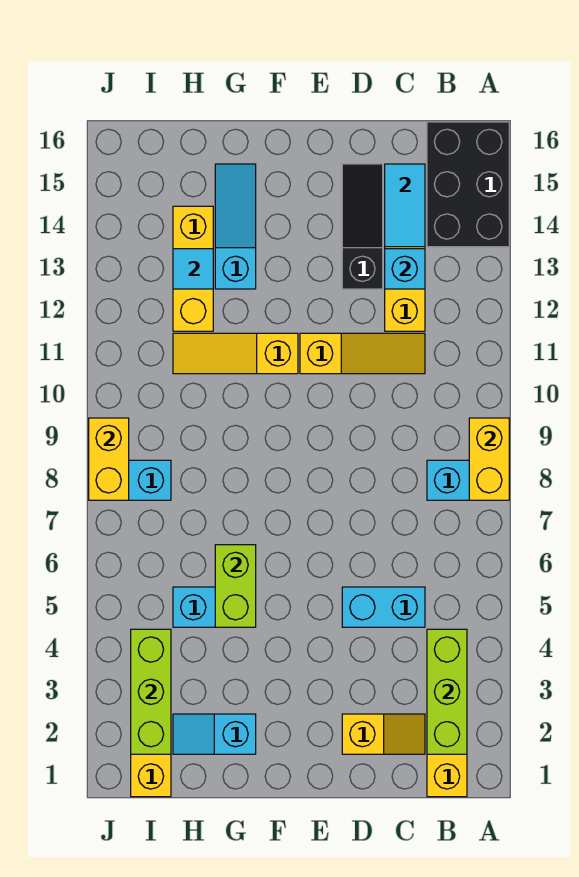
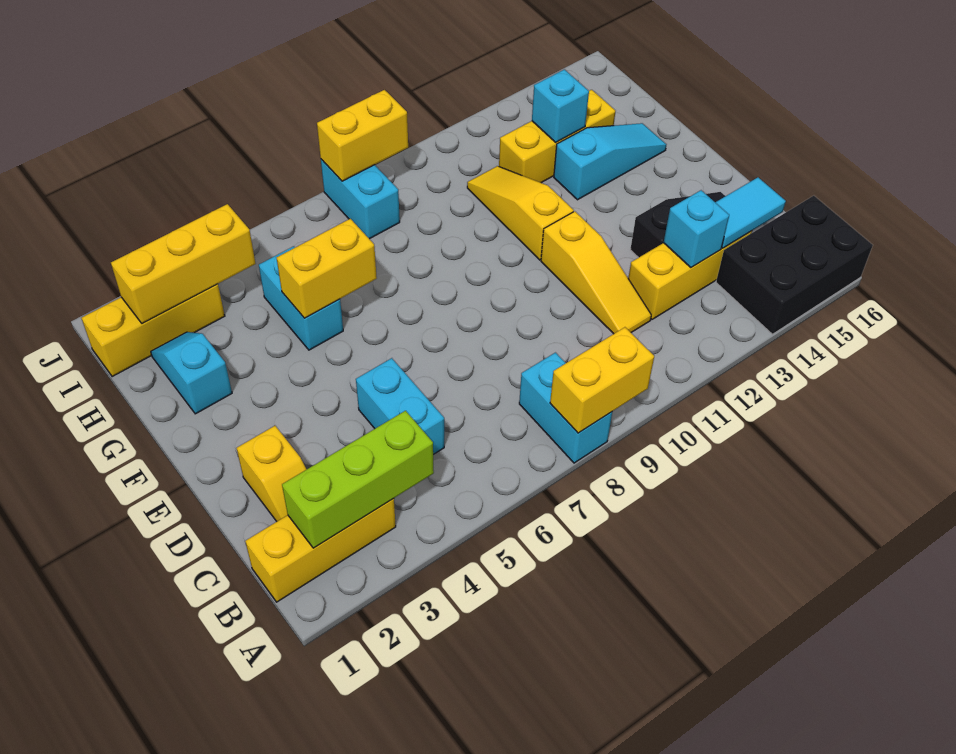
lime 1x2 brick [215,545,256,627] -> yellow 1x2 brick [277,219,377,318]
cyan 1x1 tile [173,249,213,289] -> cyan 1x1 brick [532,70,589,142]
lime 1x3 brick [131,629,171,754] -> yellow 1x3 brick [111,204,256,324]

